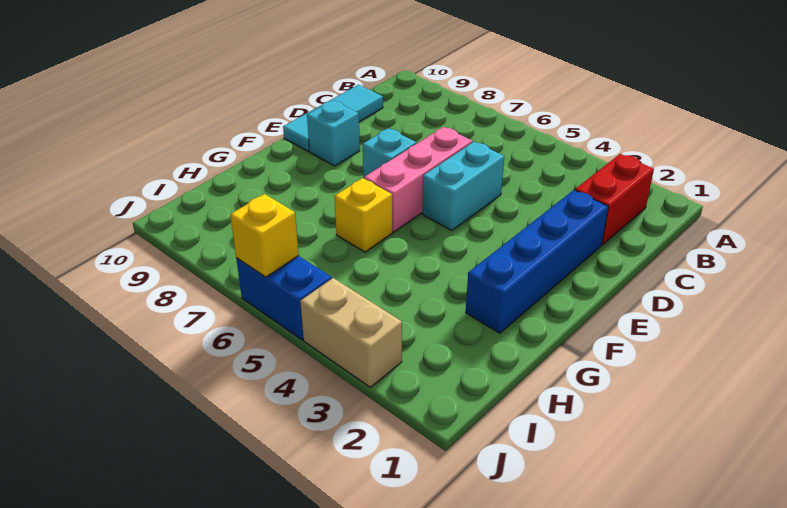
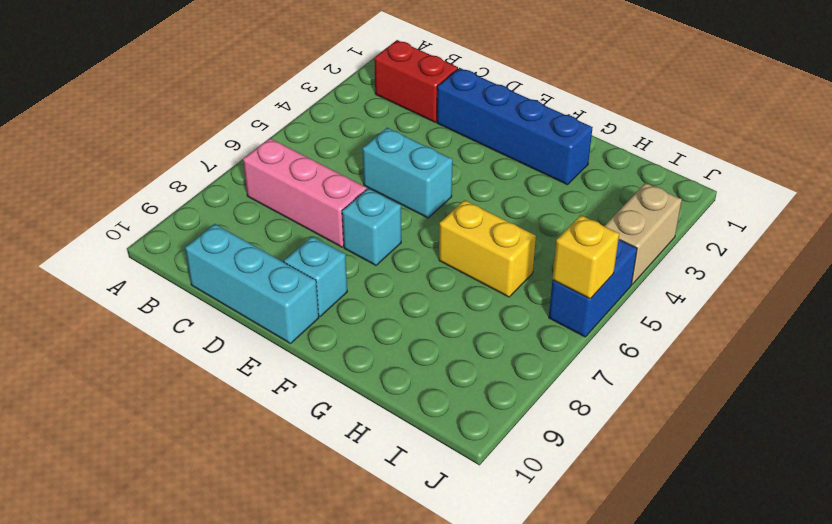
cyan 1x3 tile [283,85,383,151] -> cyan 1x3 brick [185,224,319,344]
pink 1x3 brick [364,127,473,232] -> pink 1x3 brick moved to [243,138,367,247]
yellow 1x1 brick [335,178,392,252] -> yellow 1x2 brick [439,200,536,297]

